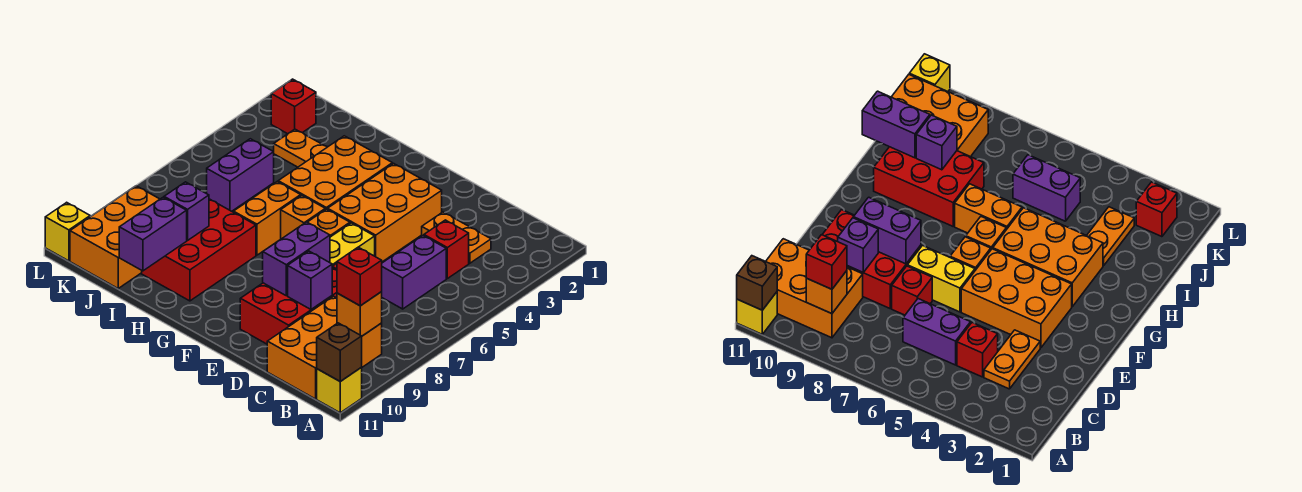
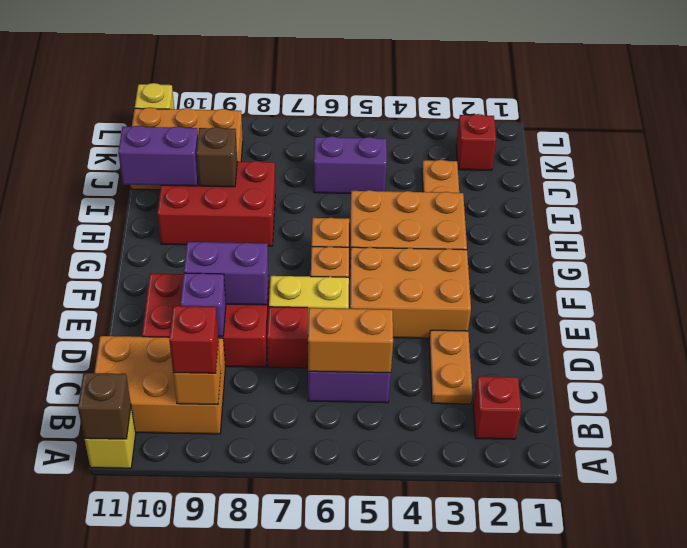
red 1x1 brick [424,220,469,279] -> red 1x1 brick moved to [473,376,521,439]
orange 1x2 brick [234,182,301,255] -> orange 1x2 brick moved to [308,308,393,373]
purple 1x1 brick [164,182,209,240] -> brown 1x1 brick [196,127,237,187]

